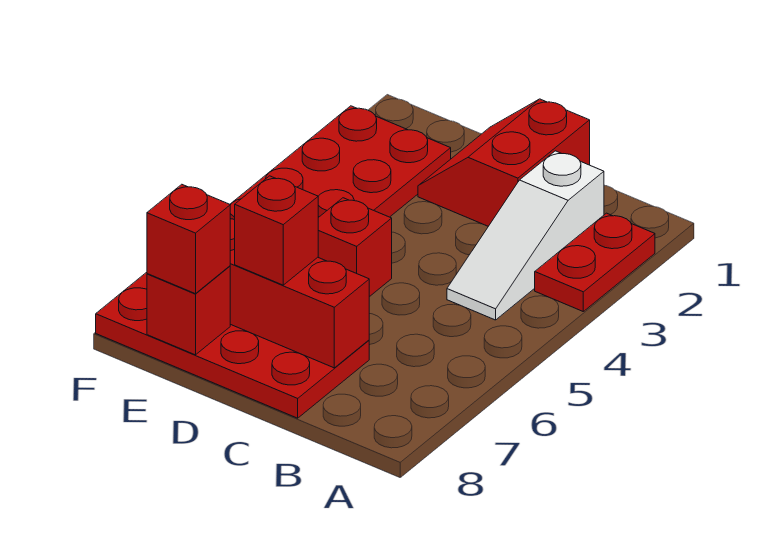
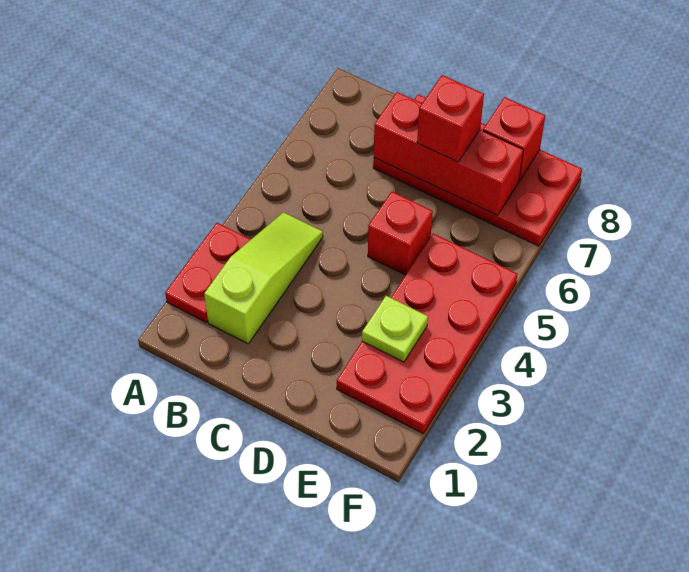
white 1x3 slope [447,151,604,320] -> lime 1x3 slope [204,212,323,344]
red 2x2 slope [418,99,590,226] -> none
none -> lime 1x1 plate [362,296,428,362]
red 1x1 brick [147,184,230,294] -> none

